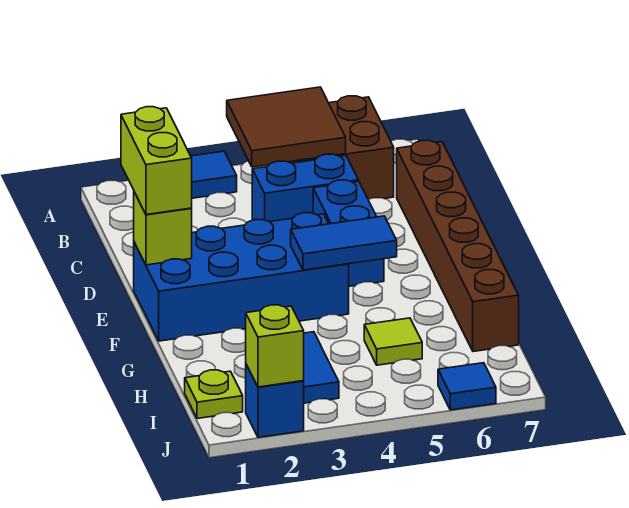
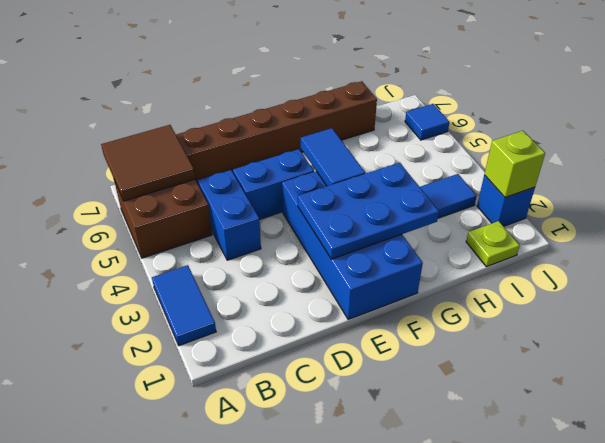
brown 2x2 tile [227,87,346,167] -> brown 2x2 tile moved to [101,125,195,201]
lime 1x2 brick [121,107,192,215] -> none
lime 1x1 brick [134,192,192,265] -> none
none -> blue 2x3 plate [298,163,439,259]
lime 1x1 tile [364,318,422,365] -> none

